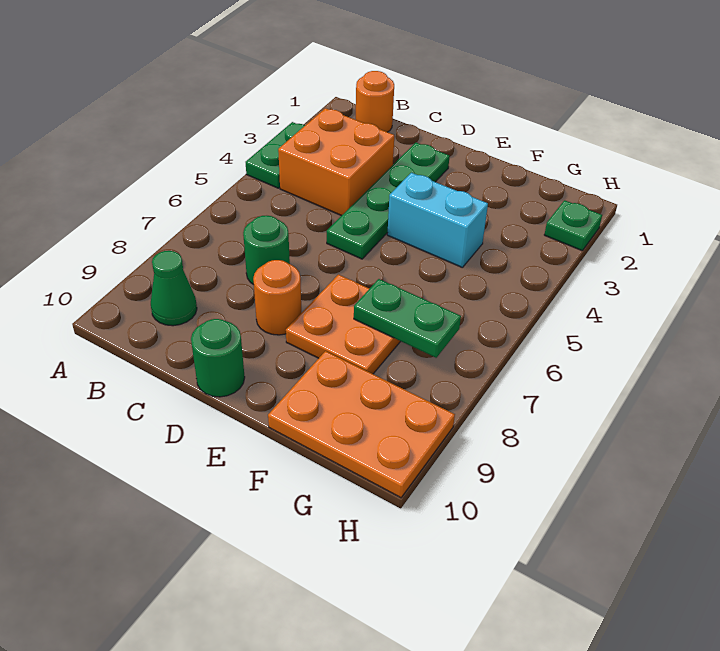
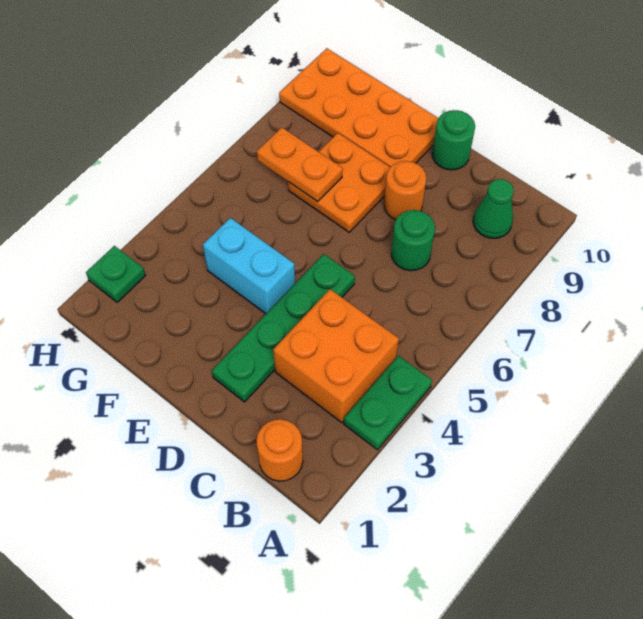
green 1x2 plate [354,279,461,358] -> orange 1x2 plate [257,127,343,202]
orange 2x3 plate [268,351,455,498] -> orange 2x4 plate [279,48,438,167]

